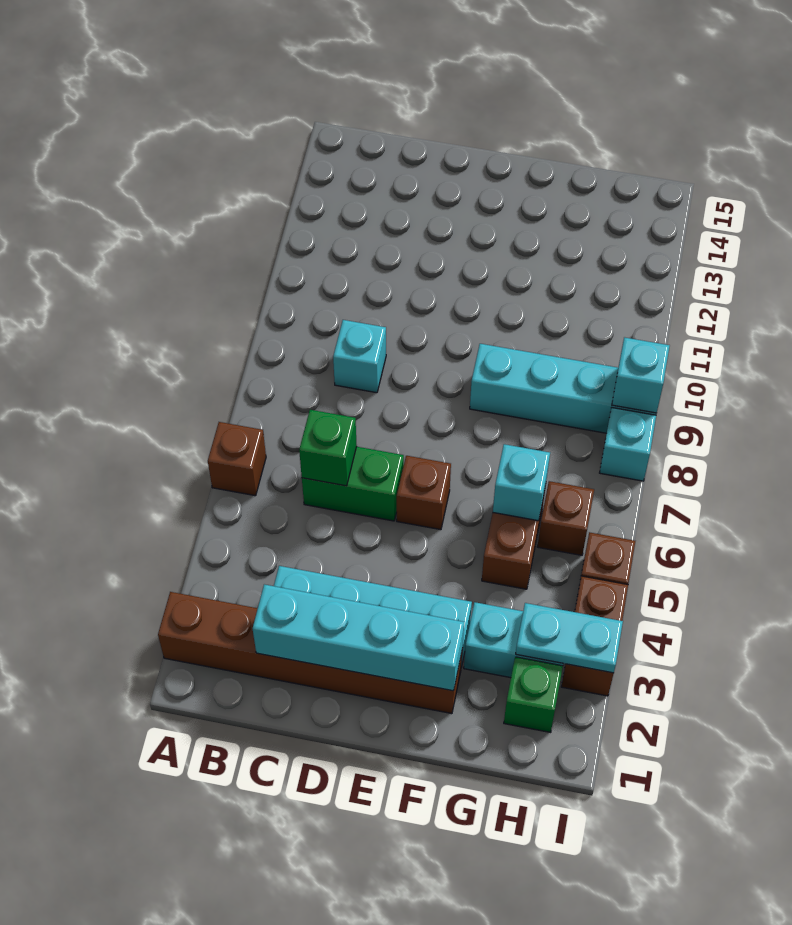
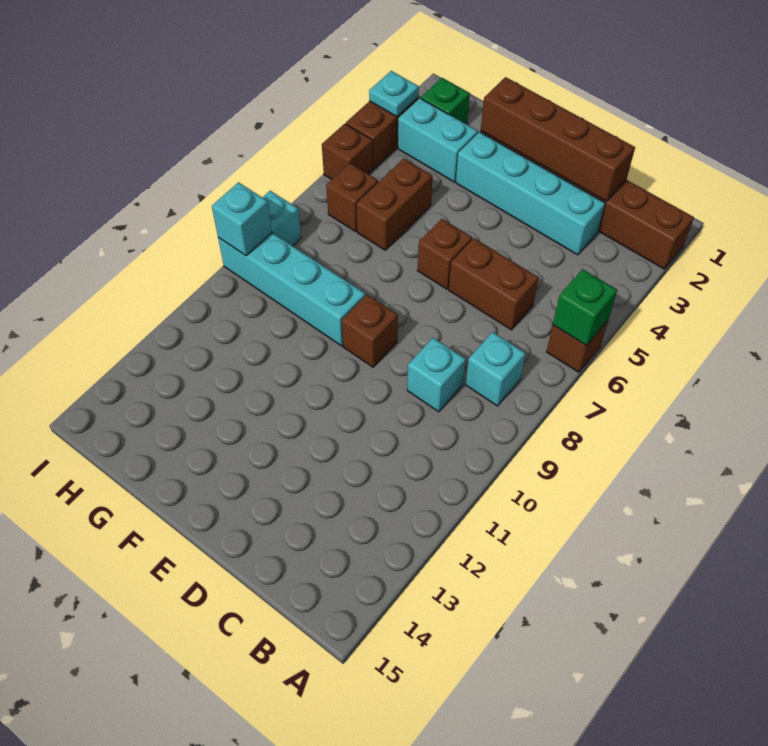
cyan 1x4 brick [253,584,464,691] -> brown 1x4 brick [481,77,635,201]
green 1x2 brick [302,447,404,521] -> brown 1x2 brick [449,238,539,330]
green 1x1 brick [299,410,357,486] -> green 1x1 brick moved to [553,269,617,346]
none -> brown 1x1 brick [342,295,398,367]
cyan 1x1 brick [493,444,550,521] -> cyan 1x1 brick moved to [465,332,526,406]
cyan 1x2 plate [516,603,623,673] -> cyan 1x1 plate [369,71,419,117]

